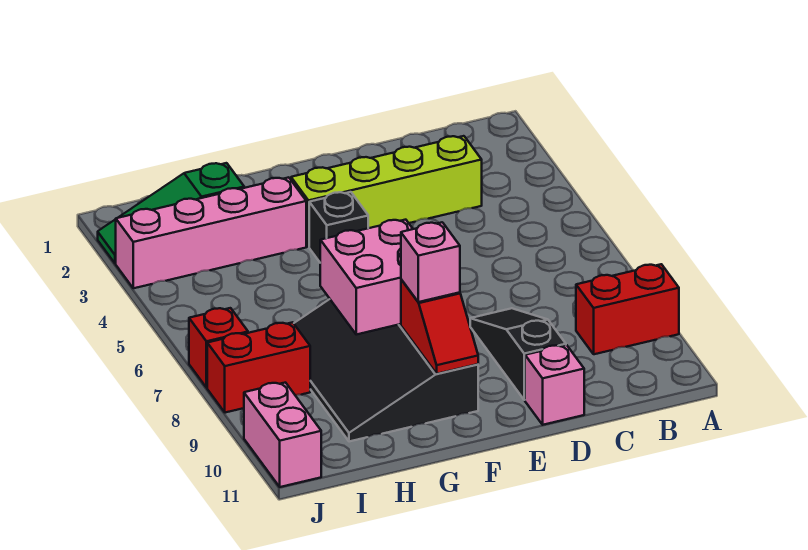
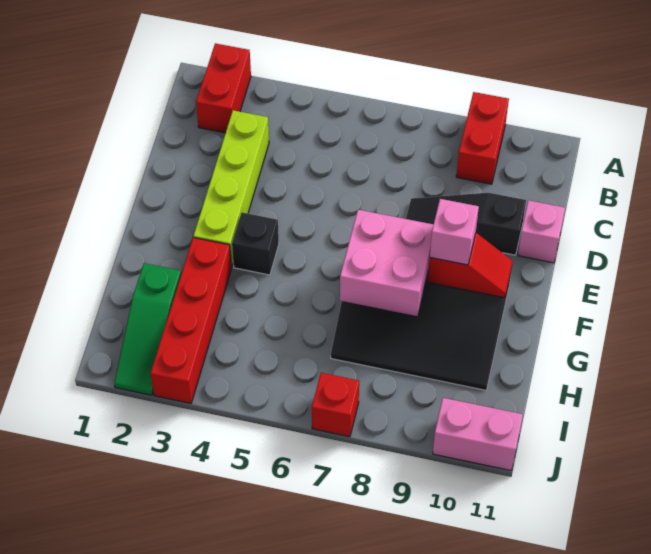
pink 1x4 brick [116,177,306,288] -> red 1x4 brick [151,238,232,403]
red 1x2 brick [207,322,310,413] -> red 1x2 brick moved to [196,43,251,133]

